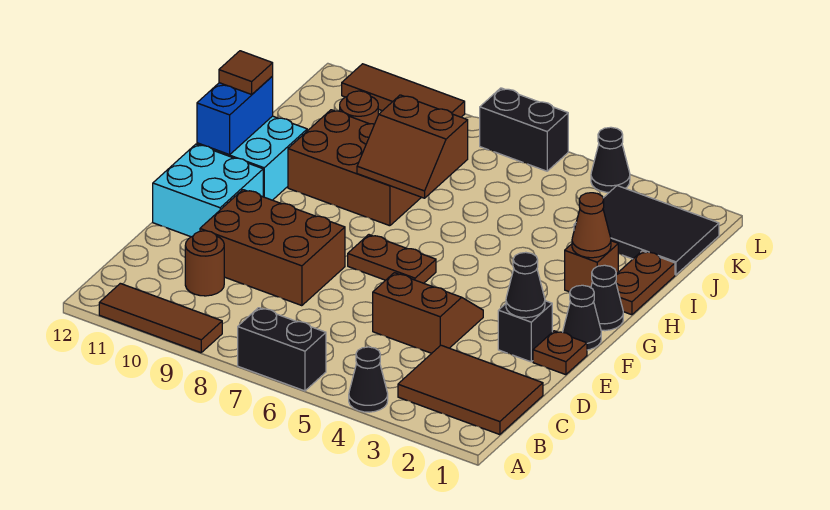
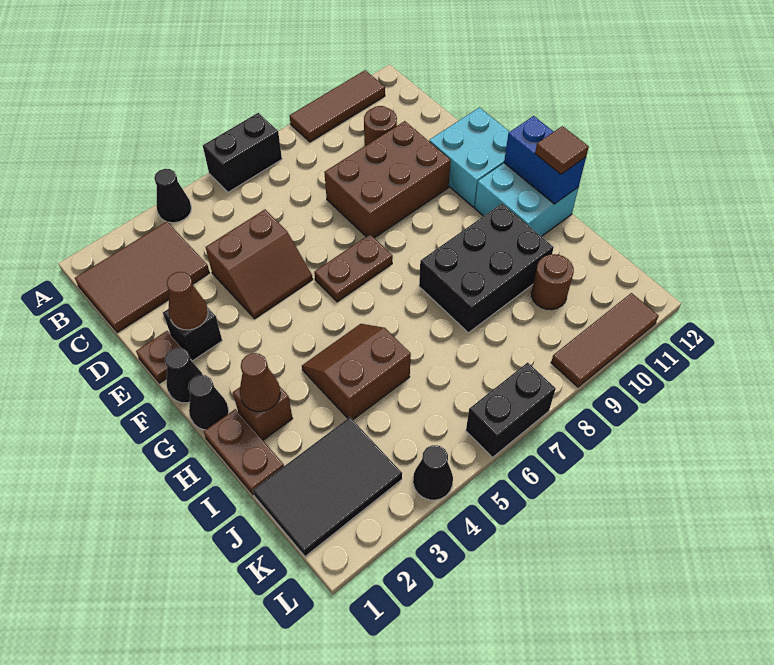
black 1x1 cone [506,252,545,318] -> brown 1x1 cone [167,272,208,330]
brown 2x2 slope [357,95,468,198] -> brown 2x2 slope moved to [302,324,411,420]
brown 2x3 brick [288,110,421,226] -> black 2x3 brick [419,204,554,333]

